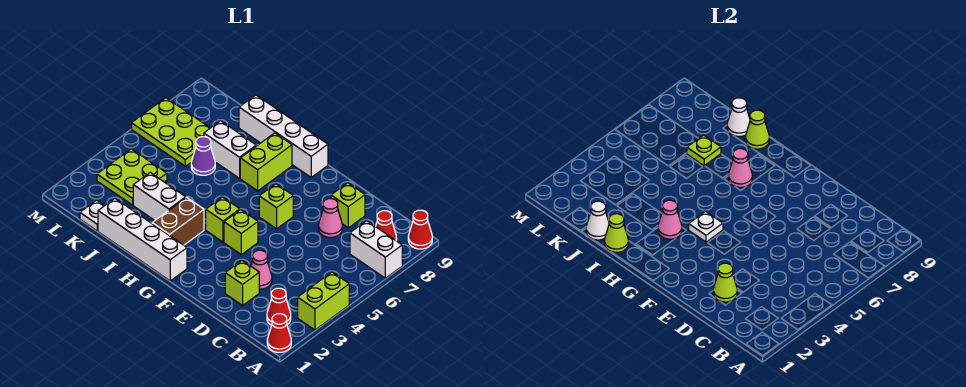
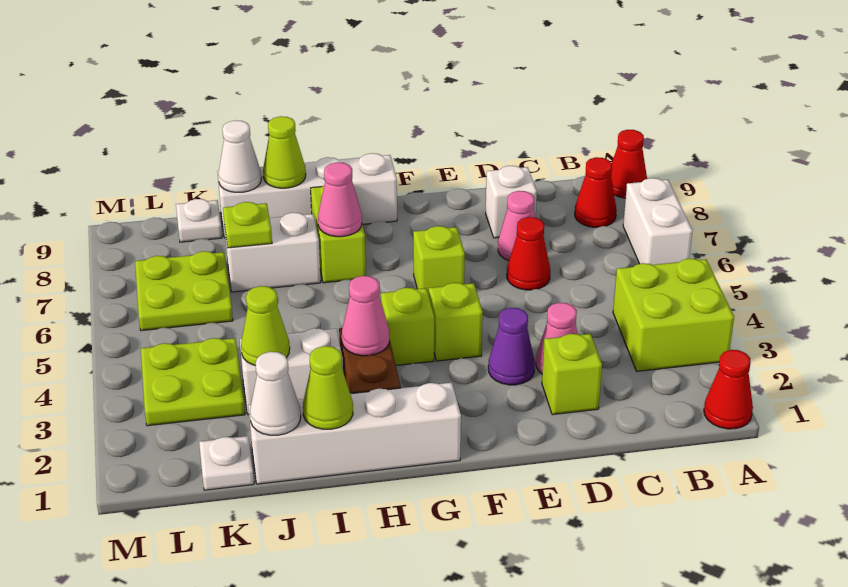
lime 1x2 brick [298,272,349,330] -> lime 2x2 brick [613,259,734,371]
white 1x2 brick [350,221,402,278] -> white 1x2 brick turned to [623,178,693,265]
red 1x1 cone [267,288,291,325] -> red 1x1 cone moved to [507,217,550,290]
lime 1x1 cone [713,263,737,302] -> lime 1x1 cone moved to [241,286,290,366]
lime 1x1 brick [331,183,365,228] -> white 1x1 brick [486,166,537,238]
white 1x1 plate [689,211,723,242] -> white 1x1 plate moved to [176,199,222,242]
purple 1x1 cone [191,137,215,175] -> purple 1x1 cone moved to [488,308,535,385]
lime 2x3 plate [132,98,210,166] -> lime 2x2 plate [135,251,233,331]

